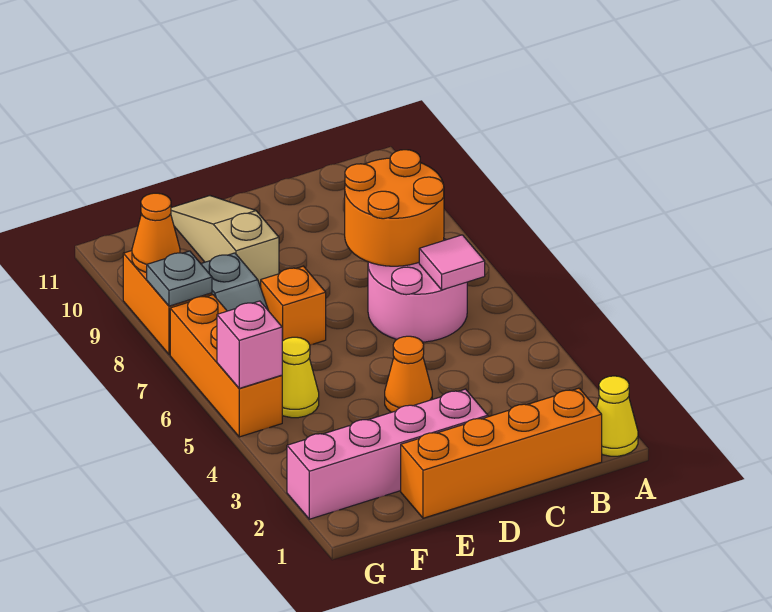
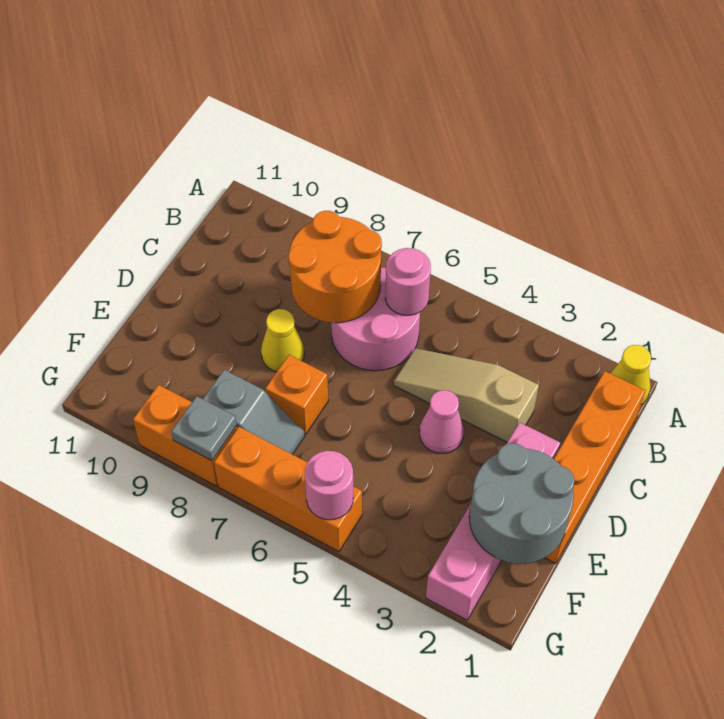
pink 1x1 tile [419,235,485,290] -> pink 1x1 round brick [385,248,431,315]
orange 1x1 cone [385,336,432,412] -> pink 1x1 cone [420,390,464,453]
none -> grey 2x2 round brick [469,443,574,564]
tan 1x3 slope [171,196,279,287] -> tan 1x3 slope moved to [394,348,539,442]
yellow 1x1 cone [282,337,319,418] -> yellow 1x1 cone moved to [261,309,304,372]
pink 1x1 brick [217,301,282,388] -> pink 1x1 round brick [305,451,353,520]
orange 1x1 cone [132,193,180,272] -> none

